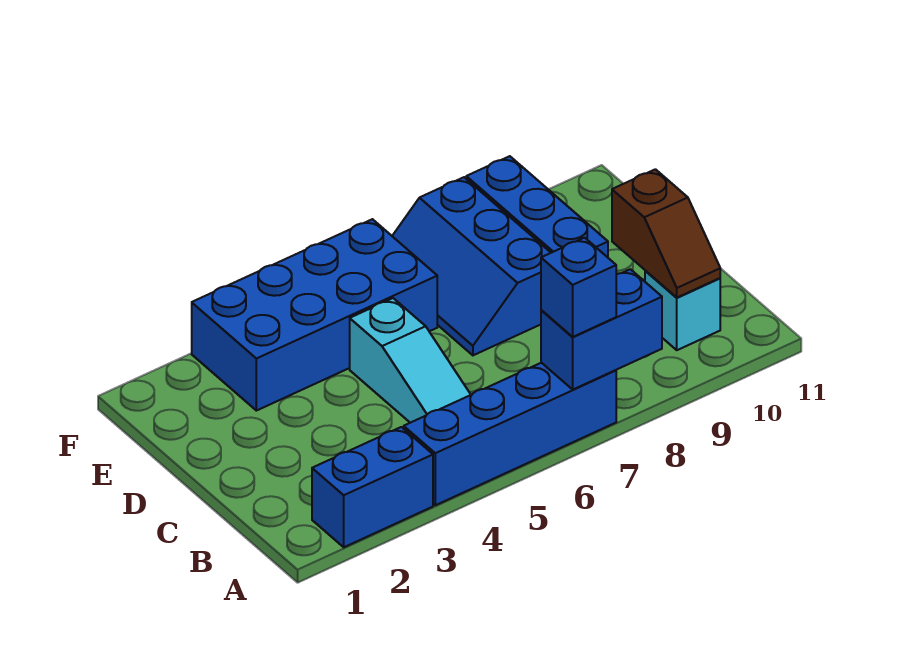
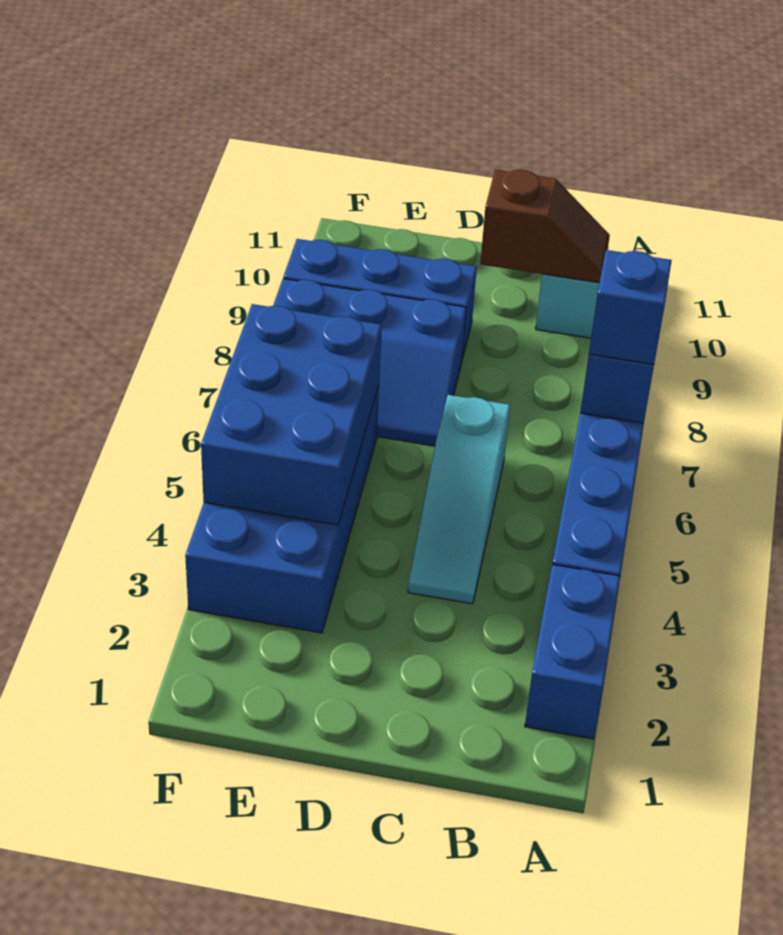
cyan 1x3 slope [350,298,471,423] -> cyan 1x3 slope turned to [408,395,510,604]
none -> blue 2x3 brick [201,304,382,525]

